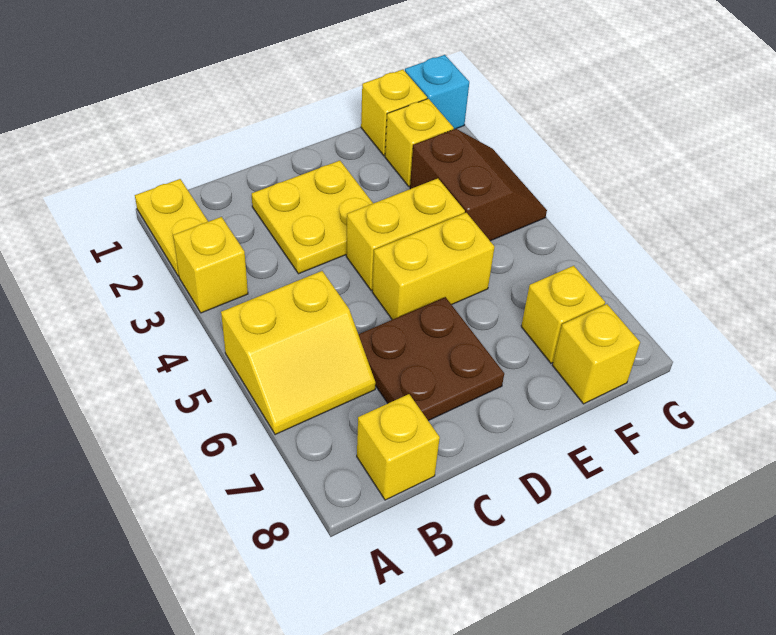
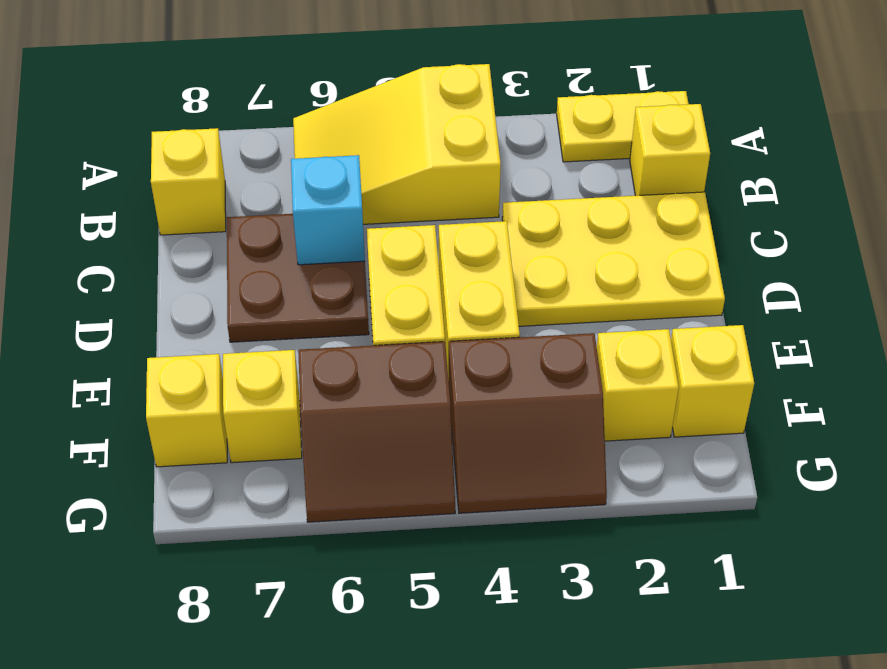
yellow 1x1 brick [173,217,248,313] -> yellow 1x1 brick moved to [630,104,710,196]
yellow 2x2 slope [221,271,376,435] -> yellow 2x3 slope [293,64,501,224]
yellow 2x2 plate [252,161,373,274] -> yellow 2x3 plate [502,192,725,326]
none -> brown 2x2 slope [298,342,455,522]
cyan 1x1 brick [405,55,469,129] -> cyan 1x1 brick moved to [291,155,365,265]

